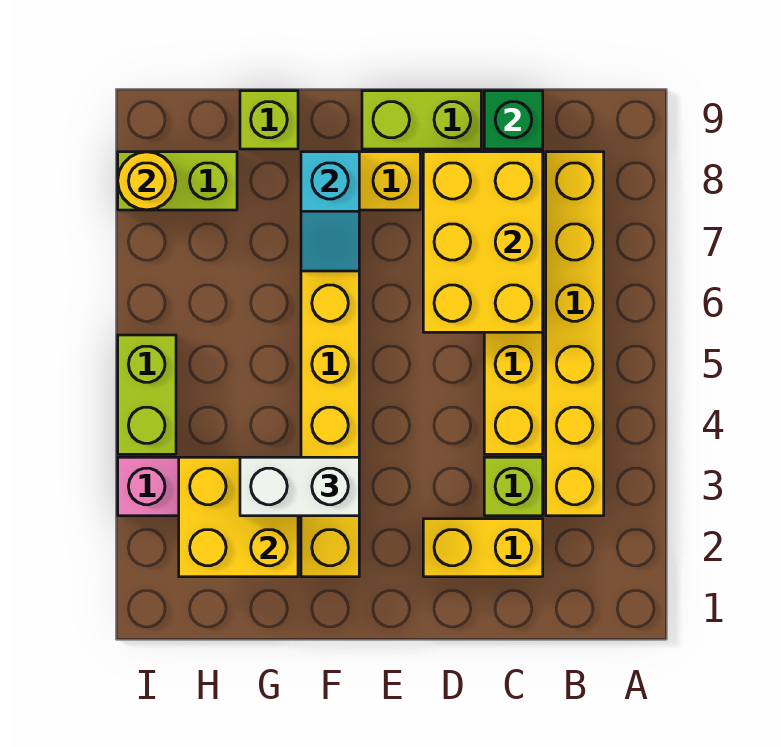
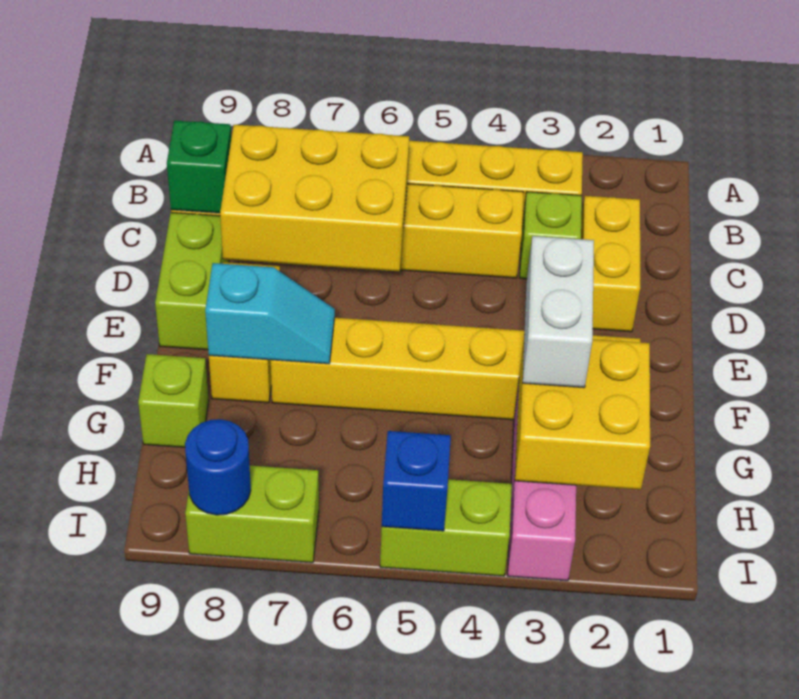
lime 1x2 brick [118,152,237,210] -> lime 1x2 brick turned to [185,466,319,563]
none -> blue 1x1 brick [382,431,451,531]
yellow 1x1 round brick [118,152,176,210] -> blue 1x1 round brick [185,419,251,515]

